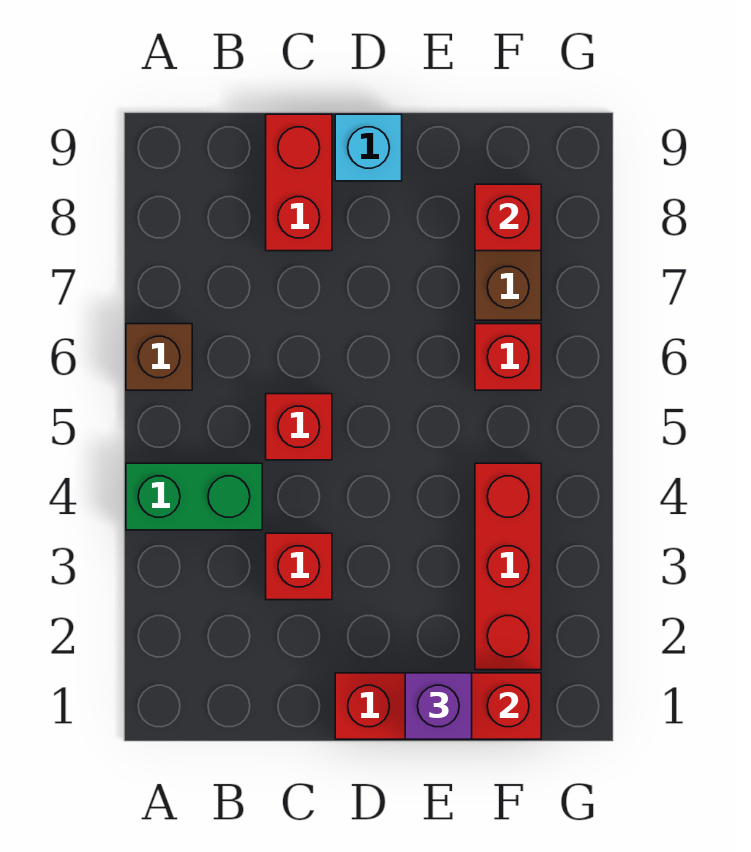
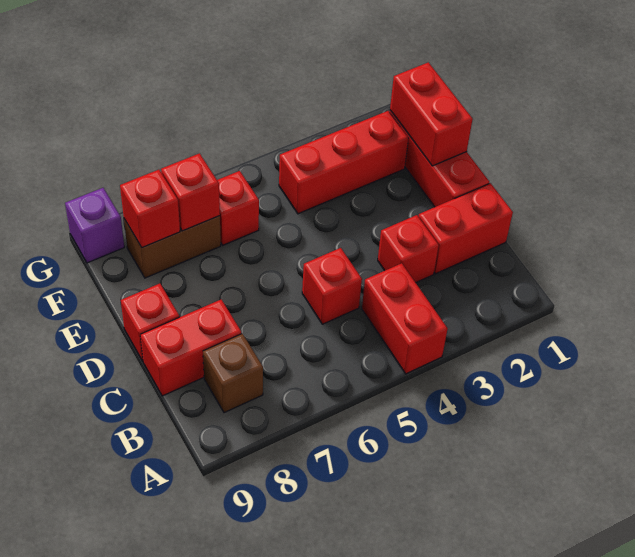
green 1x2 brick [126,463,262,530] -> red 1x2 brick [362,263,448,374]
brown 1x1 brick [126,324,192,390] -> brown 1x1 brick moved to [203,334,263,413]
none -> red 1x2 brick [418,183,513,274]
cyan 1x1 brick [335,114,402,181] -> red 1x1 brick [121,284,179,361]
purple 1x1 brick [405,673,472,739] -> purple 1x1 brick moved to [65,188,124,263]
none -> red 1x1 brick [161,153,220,231]

